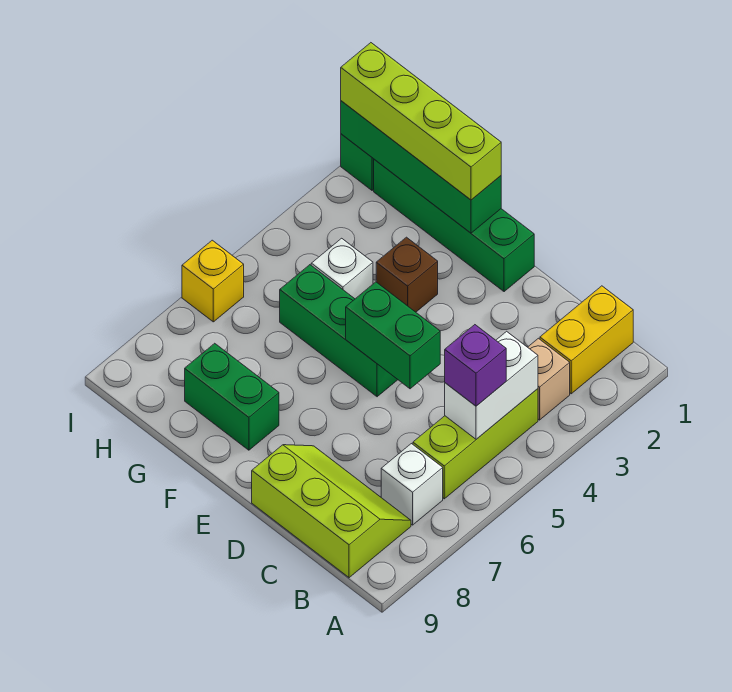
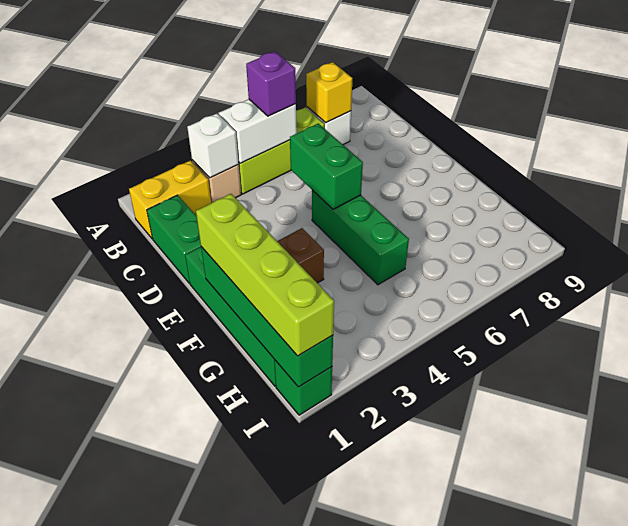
lime 2x3 slope [252,445,411,578] -> none
green 1x2 brick [185,343,279,450] -> green 1x2 brick moved to [147,195,201,283]
white 1x1 brick [311,238,373,299] -> white 1x1 brick moved to [187,114,239,178]
yellow 1x1 brick [182,240,244,322] -> yellow 1x1 brick moved to [306,62,352,123]

